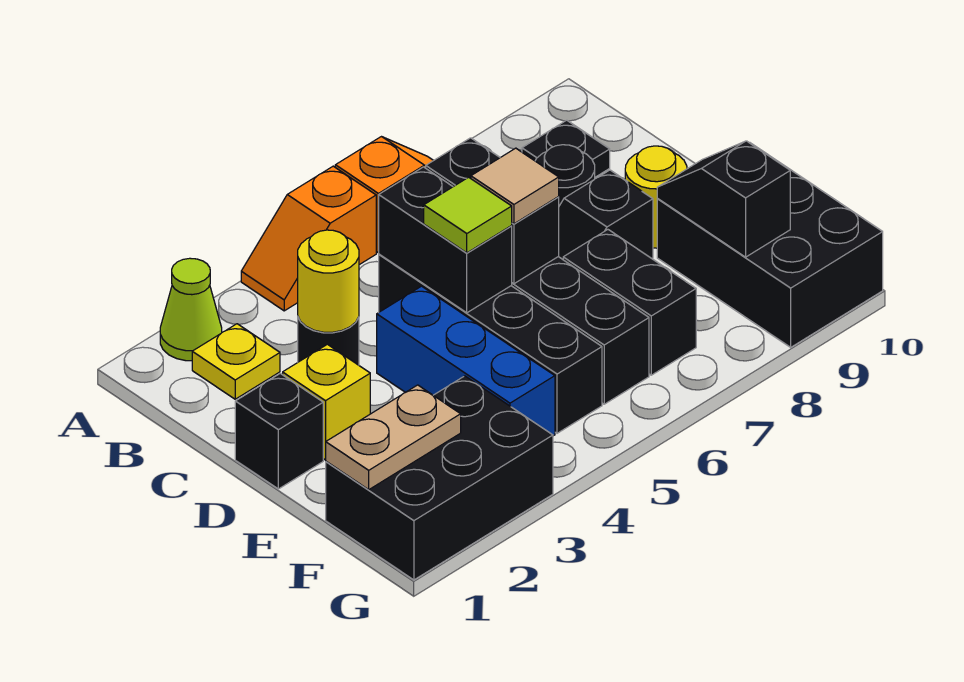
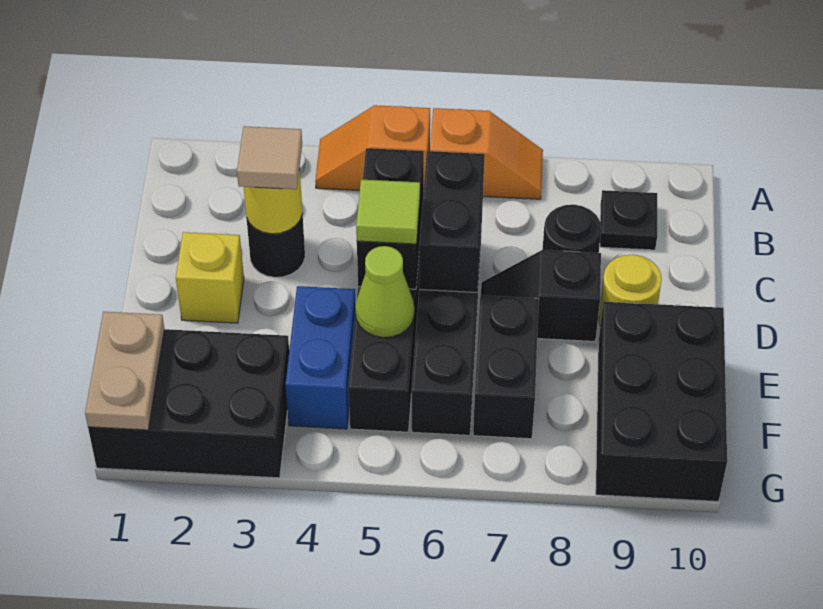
lime 1x1 cone [160,258,222,361] -> lime 1x1 cone moved to [355,246,414,338]
yellow 1x1 plate [192,324,280,399] -> none
black 1x1 brick [235,373,323,489] -> none
blue 1x3 brick [377,286,555,436] -> blue 1x2 brick [285,286,356,429]
tan 1x1 tile [471,148,559,224] -> tan 1x1 tile moved to [237,126,302,189]
black 1x2 slope [657,141,790,257] -> none
tan 1x2 plate [326,385,461,490] -> tan 1x2 plate turned to [85,312,164,430]

